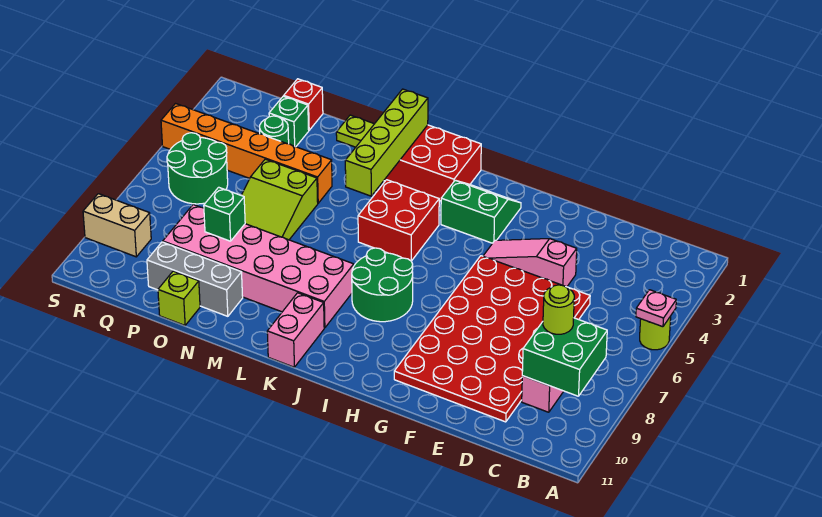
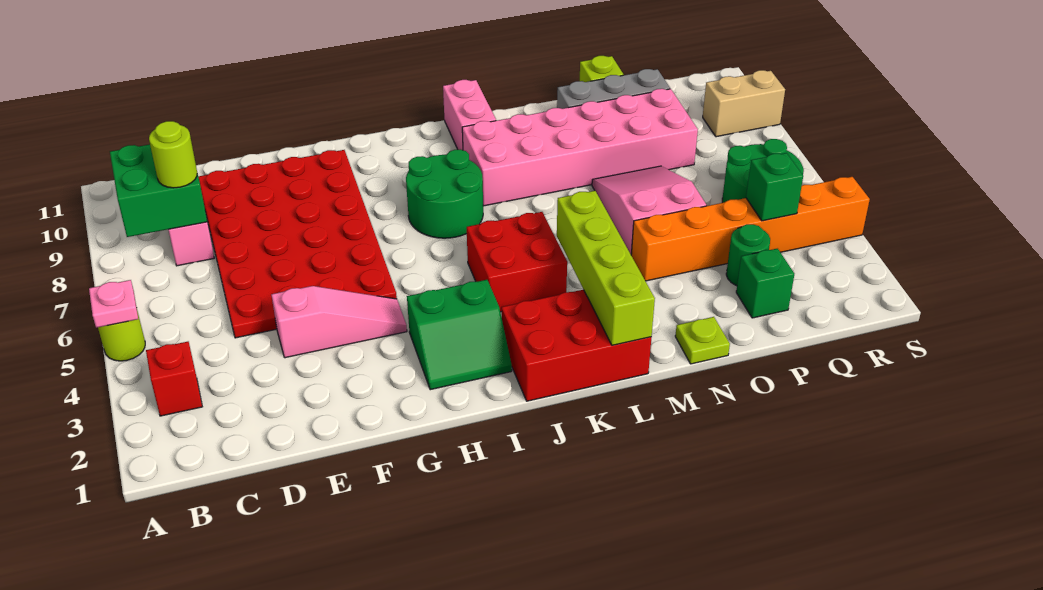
lime 2x3 slope [241,159,318,240] -> pink 2x3 slope [592,166,706,254]
green 1x1 brick [204,187,245,241] -> green 1x1 brick moved to [746,153,803,221]
red 1x1 brick [284,79,323,130] -> red 1x1 brick moved to [146,342,202,416]

